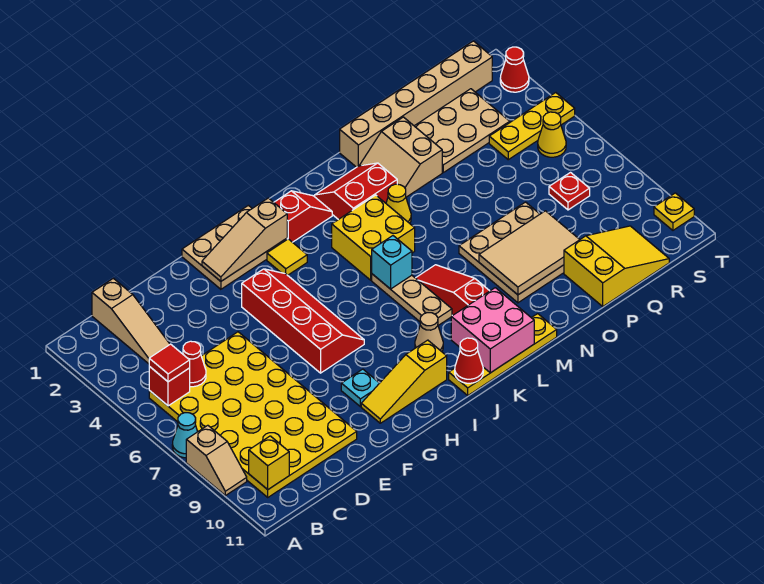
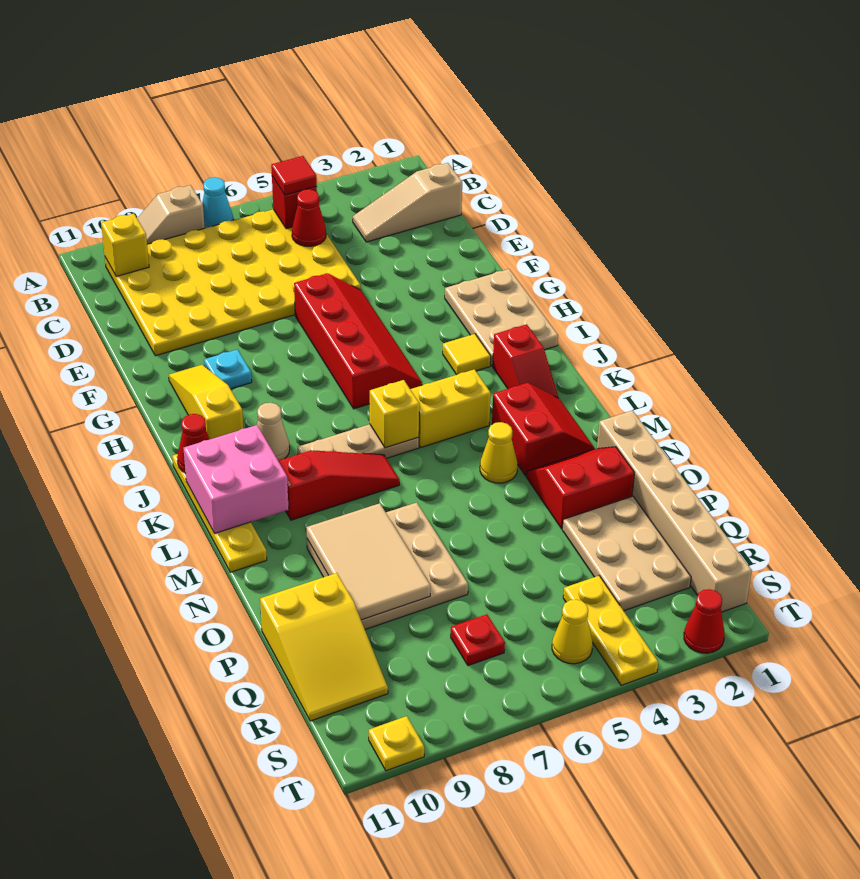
tan 1x3 slope [202,198,287,281] -> none
red 2x4 slope [242,269,364,373] -> red 2x4 slope turned to [294,273,422,409]
yellow 2x2 brick [332,195,415,280] -> yellow 1x2 brick [410,369,491,447]
cyan 1x1 brick [372,236,412,289] -> yellow 1x1 brick [370,380,420,448]
tan 2x2 slope [360,117,442,197] -> red 2x2 slope [526,447,634,529]

